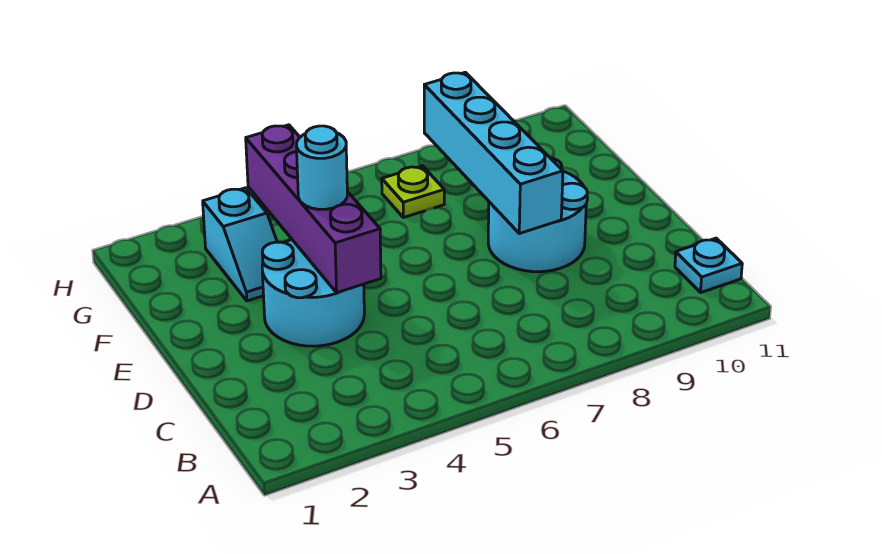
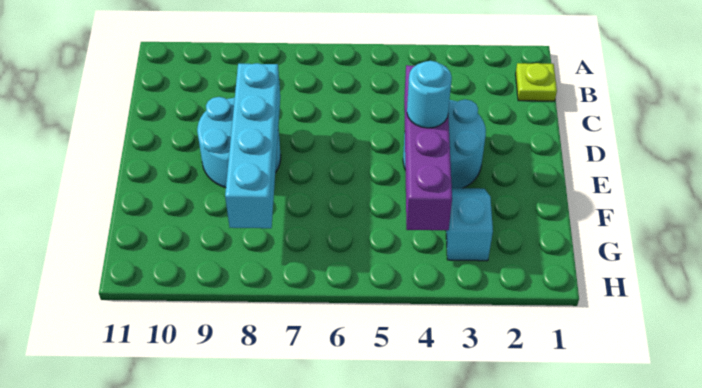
cyan 1x1 plate [675,238,742,292] -> none
lime 1x1 plate [382,166,444,218] -> lime 1x1 plate moved to [516,63,557,101]

